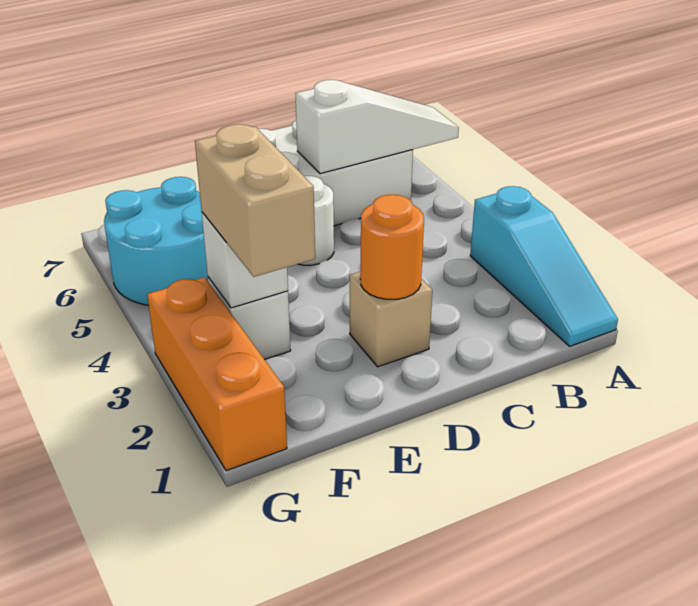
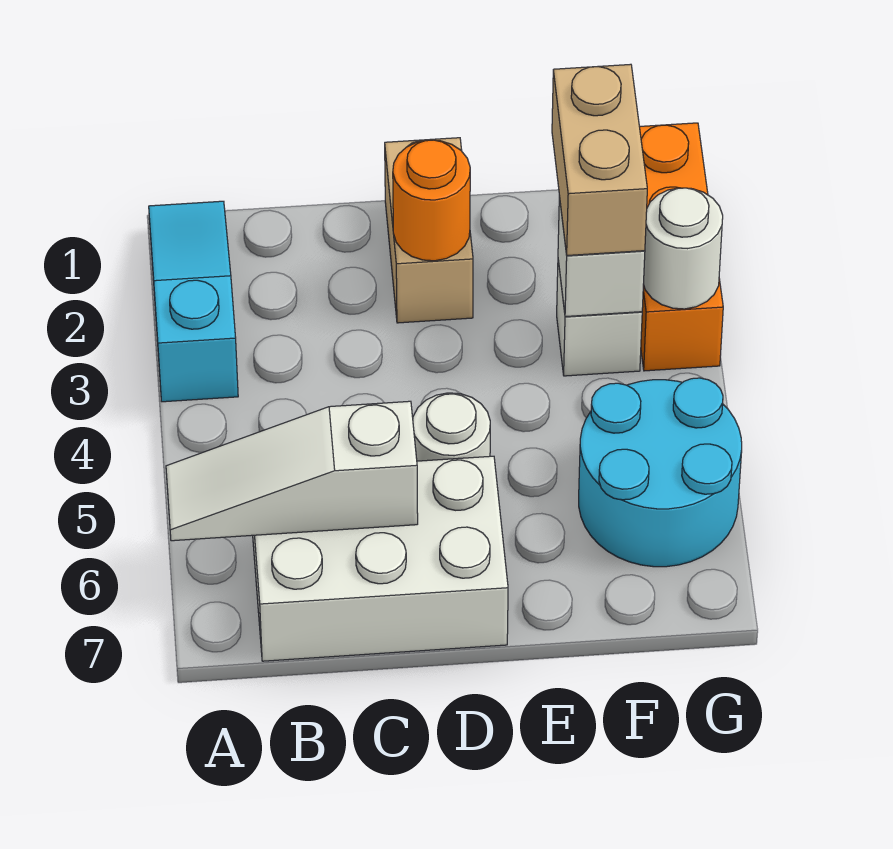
tan 1x1 brick [350,272,432,367] -> tan 1x2 brick [385,138,473,323]
none -> white 1x1 round brick [643,188,723,309]

